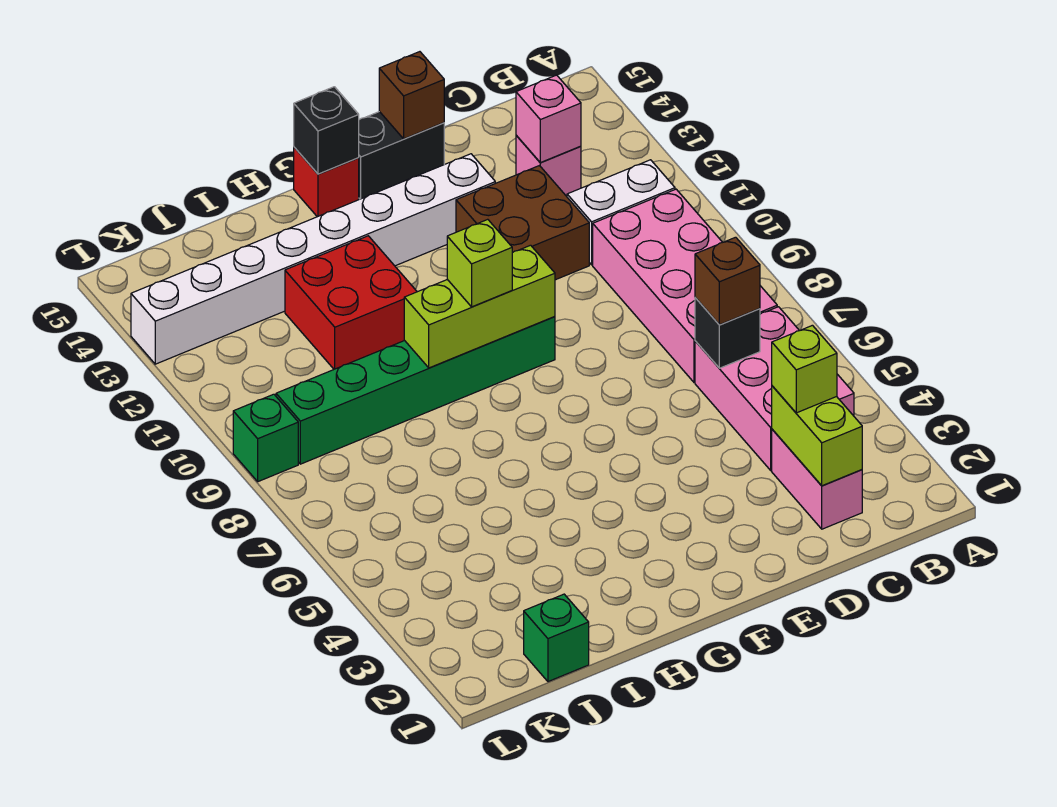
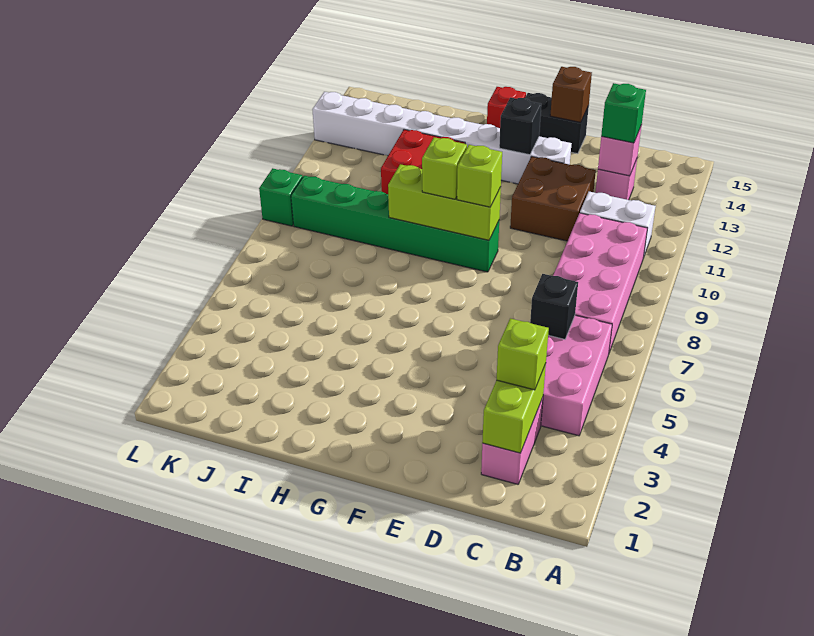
brown 1x1 brick [695,237,760,325] -> none
none -> lime 1x1 brick [457,145,502,207]
black 1x1 brick [294,87,359,174] -> black 1x1 brick moved to [499,98,541,155]
green 1x1 brick [524,594,589,682] -> green 1x1 brick moved to [601,83,646,143]

